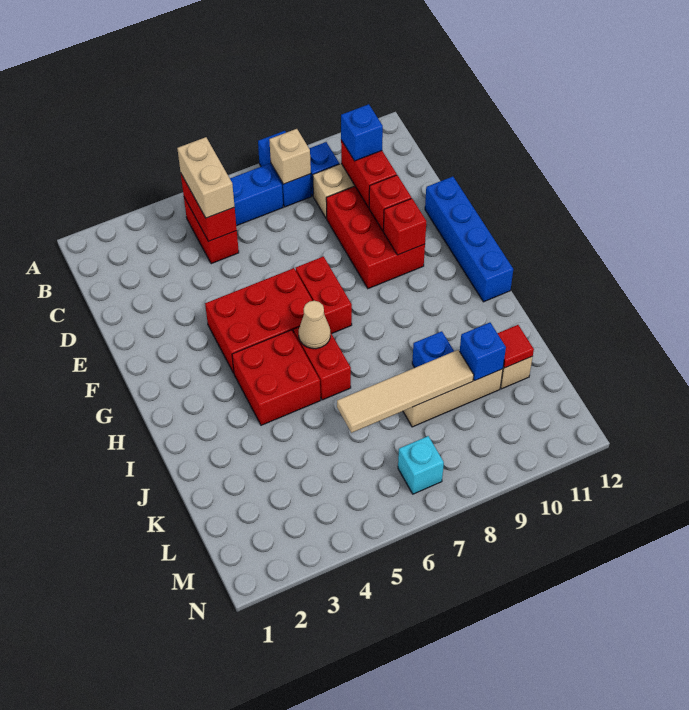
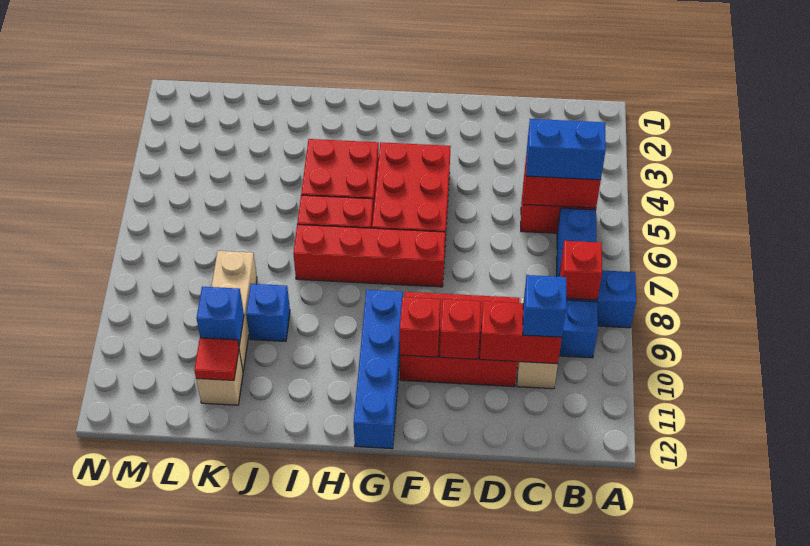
tan 1x2 brick [177,137,235,218] -> blue 1x2 brick [526,119,606,180]
tan 1x1 brick [269,129,311,184] -> red 1x1 brick [560,241,602,300]
blue 1x4 brick [425,177,513,302] -> blue 1x4 brick turned to [354,290,403,449]
red 1x2 brick [296,257,352,334] -> red 1x4 brick [293,224,445,287]
tan 1x1 cone [299,301,330,349] -> none
tan 1x4 tile [337,350,474,433] -> none
cyan 1x1 brick [398,436,444,494] -> none

